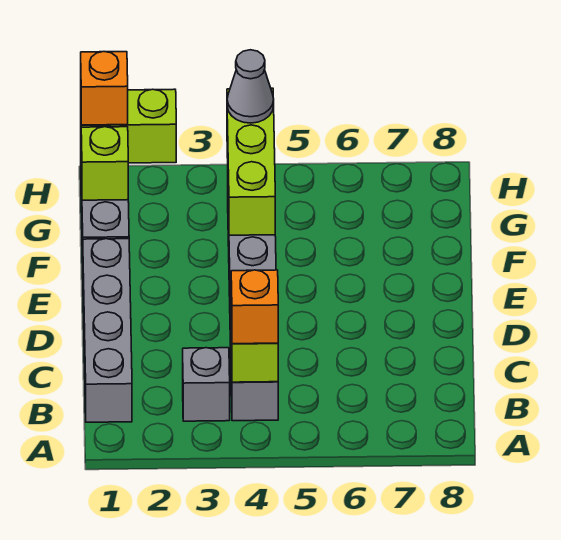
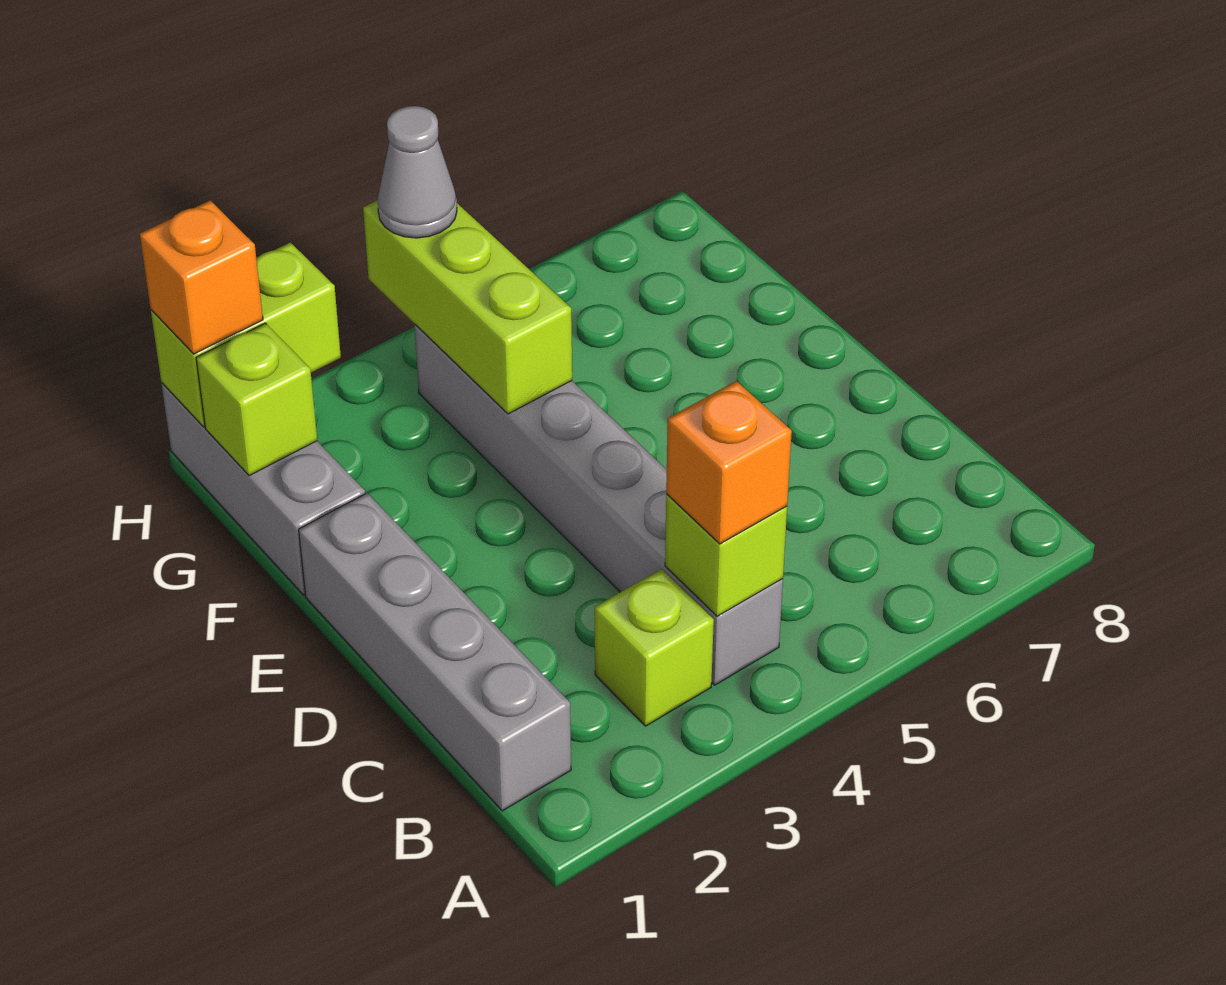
grey 1x1 brick [183,348,230,421] -> lime 1x1 brick [595,569,714,726]

